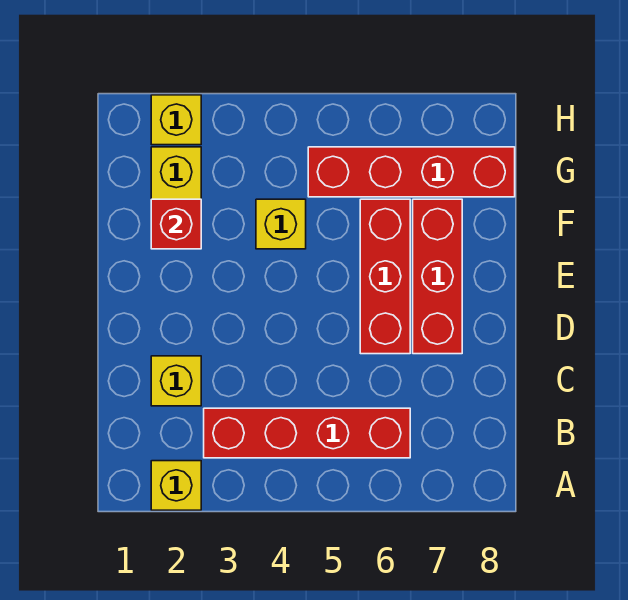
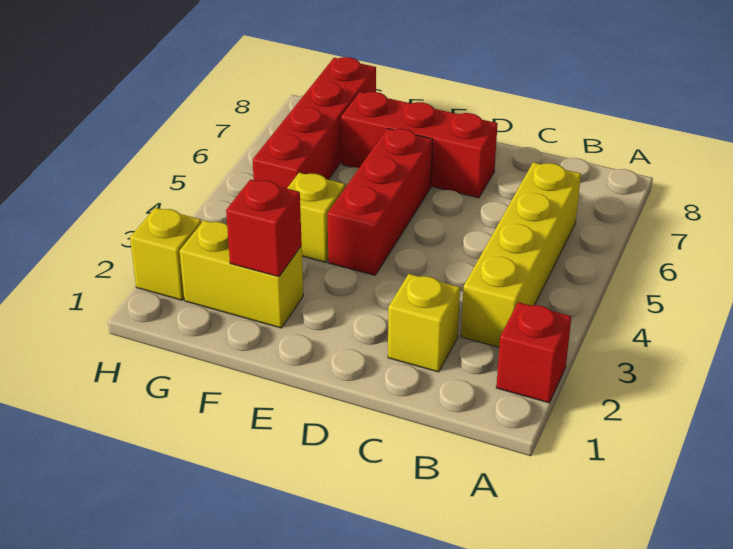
yellow 1x1 brick [151,461,201,510] -> red 1x1 brick [496,302,571,403]
red 1x4 brick [204,408,410,458] -> yellow 1x4 brick [461,162,581,347]
red 1x3 brick [360,199,410,354] -> red 1x3 brick turned to [327,128,433,275]

